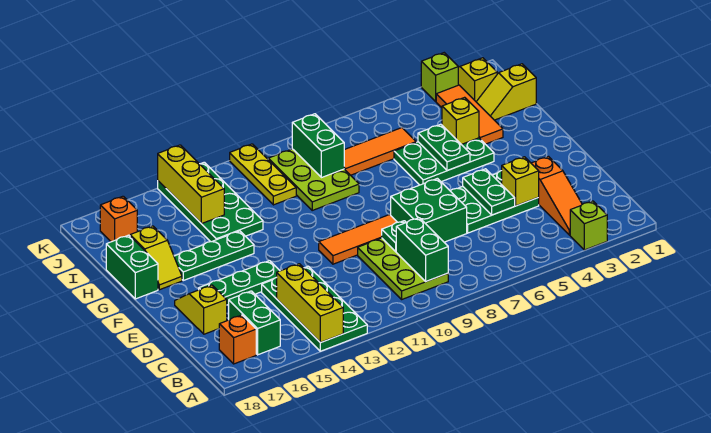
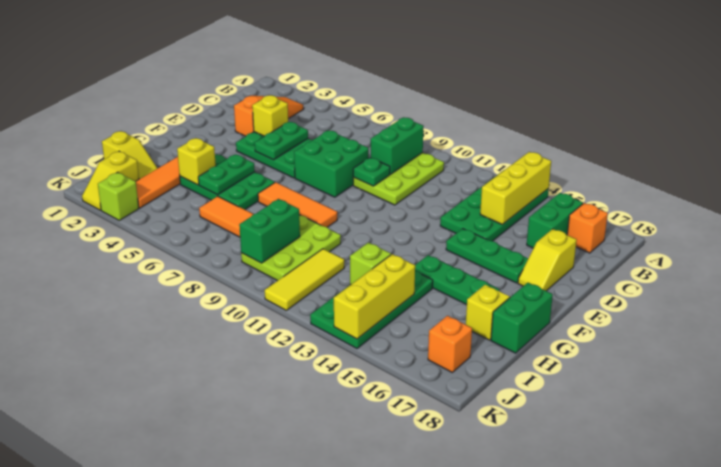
lime 1x1 brick [570,201,607,250] -> lime 1x1 brick moved to [350,243,391,285]
orange 1x3 tile [319,215,397,264] -> orange 1x3 tile moved to [258,182,337,227]
yellow 1x3 plate [230,144,296,205] -> yellow 1x3 tile [265,249,344,310]

